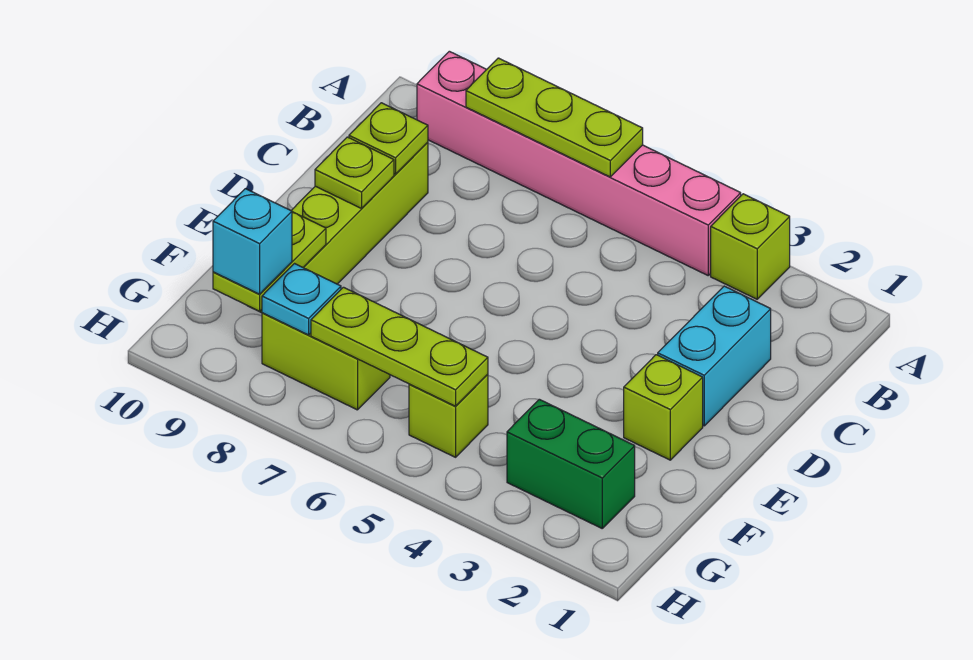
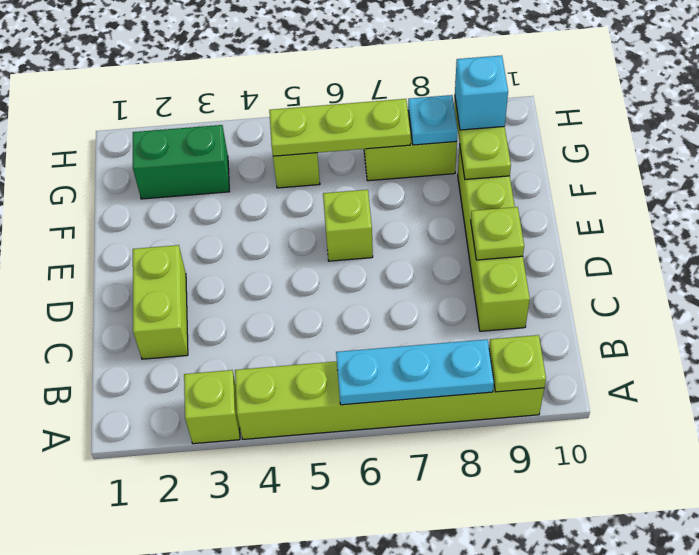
pink 1x6 brick [417,51,741,275] -> lime 1x6 brick [235,361,544,439]
lime 1x3 plate [466,58,643,177] -> cyan 1x3 plate [336,339,494,405]
cyan 1x2 brick [658,286,771,426] -> lime 1x2 brick [133,245,188,359]
lime 1x1 plate [349,103,428,174] -> lime 1x1 plate moved to [489,335,546,392]
lime 1x1 brick [624,355,703,460] -> lime 1x1 brick moved to [323,190,373,261]

